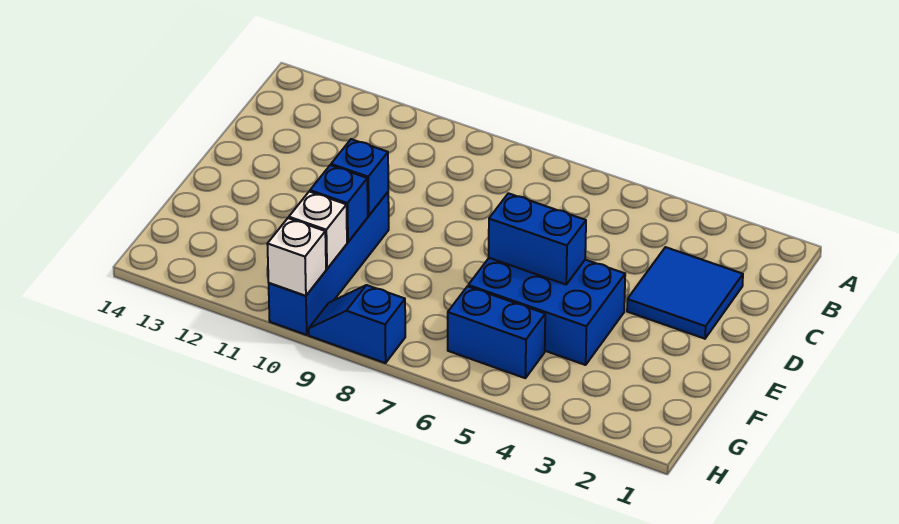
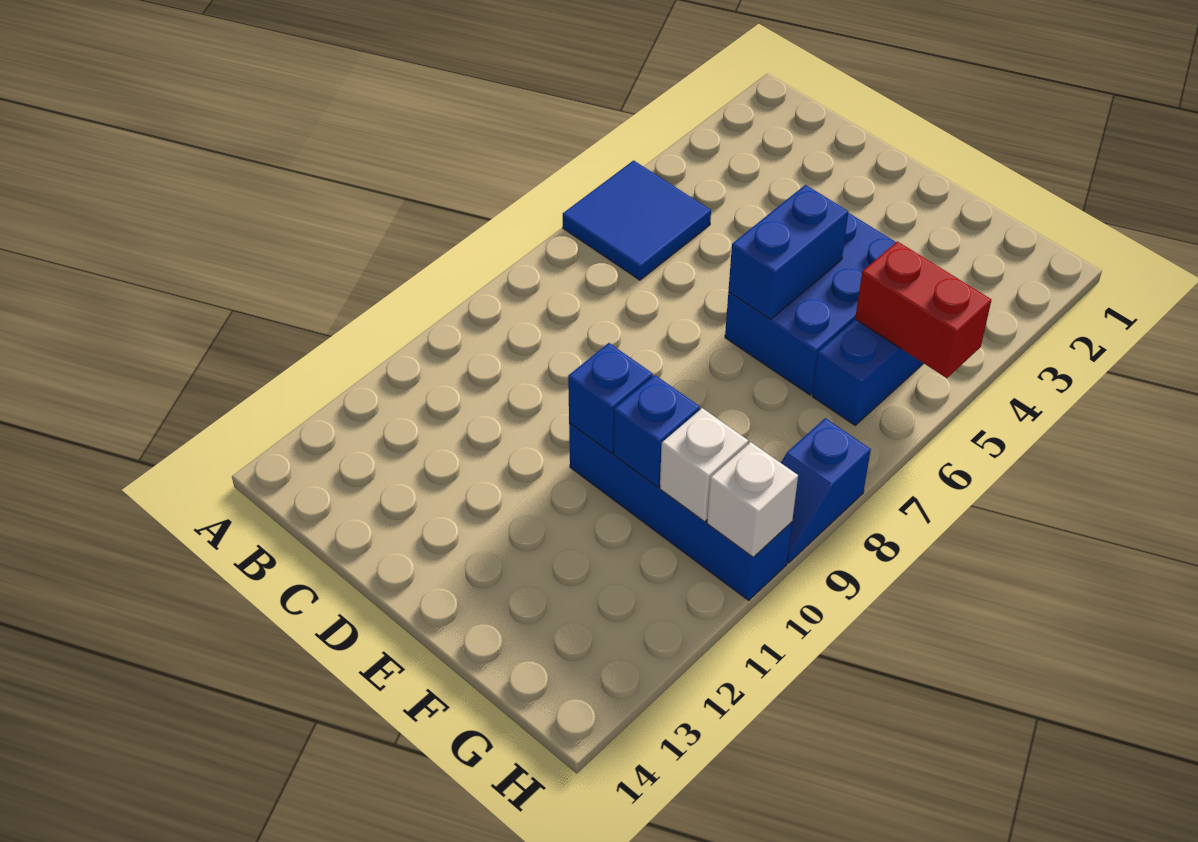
blue 2x2 tile [627,247,743,339] -> blue 2x2 tile moved to [563,160,711,280]
none -> red 1x2 brick [855,241,992,378]

